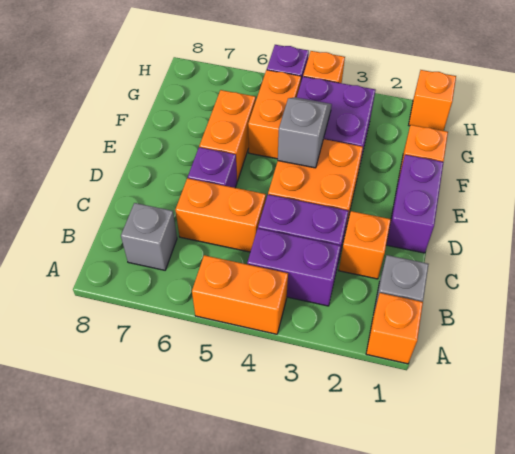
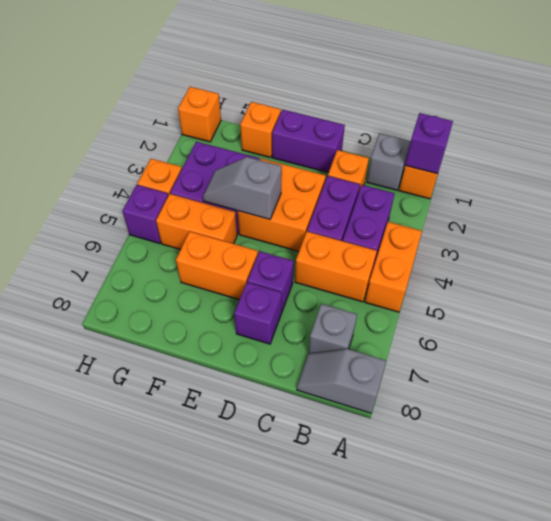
none -> purple 1x1 brick [405,113,453,174]
none -> grey 1x2 slope [297,349,386,413]
orange 1x2 brick [175,178,266,252] -> orange 1x2 brick turned to [295,232,377,302]
none -> purple 1x1 brick [234,282,282,344]

